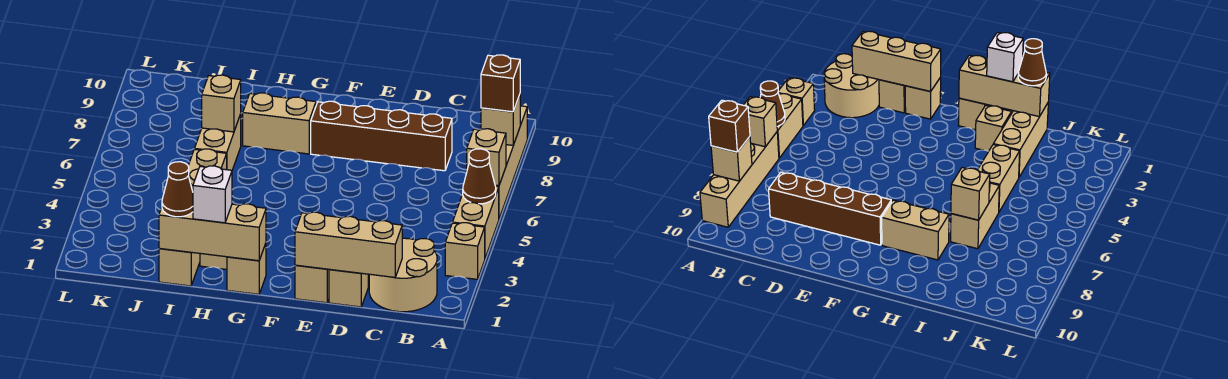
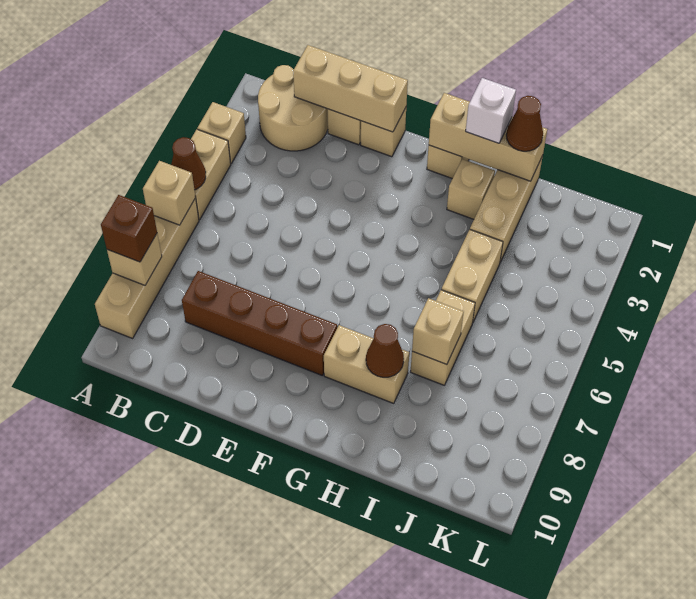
none -> brown 1x1 cone [366,324,404,377]

